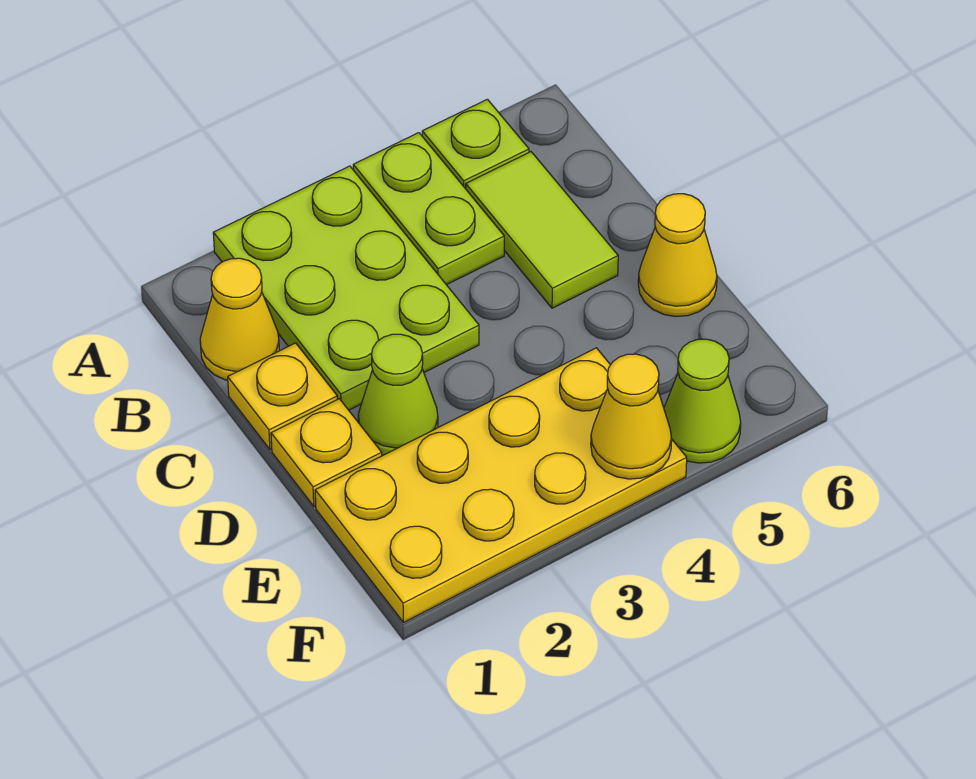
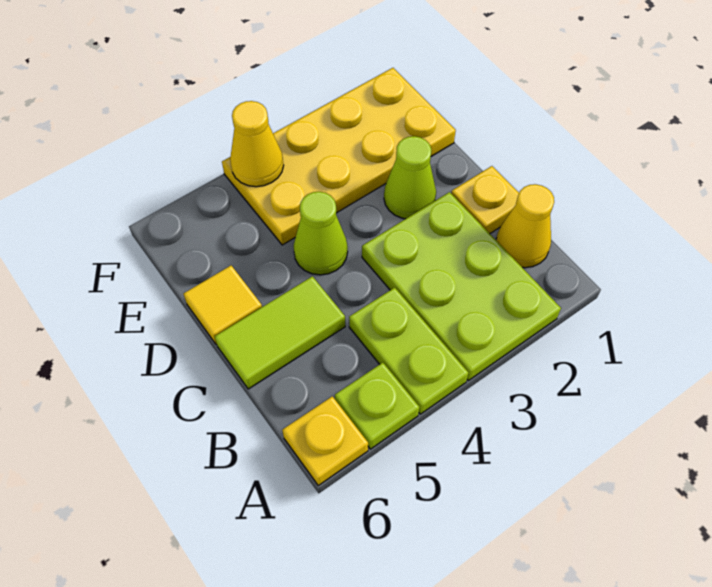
lime 1x2 tile [466,152,618,308] -> lime 1x2 tile turned to [215,276,345,389]
yellow 1x1 plate [271,399,382,506] -> yellow 1x1 plate moved to [282,396,368,485]
yellow 1x1 cone [638,194,717,316] -> yellow 1x1 tile [184,266,262,345]
lime 1x1 cone [664,339,741,463] -> lime 1x1 cone moved to [294,192,348,275]

